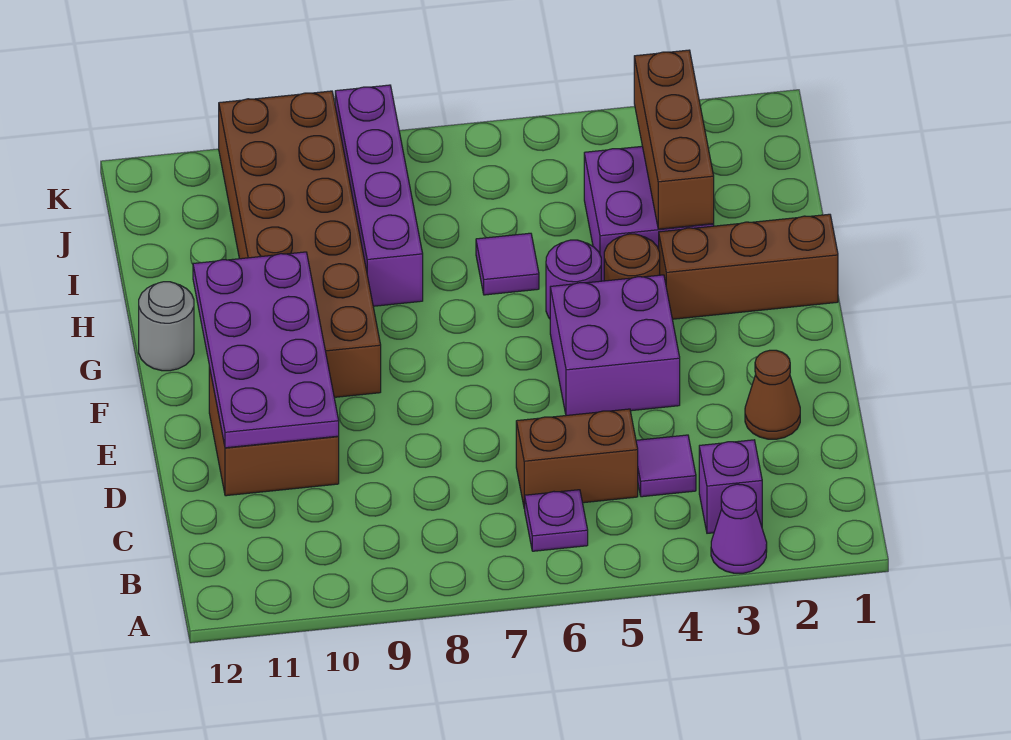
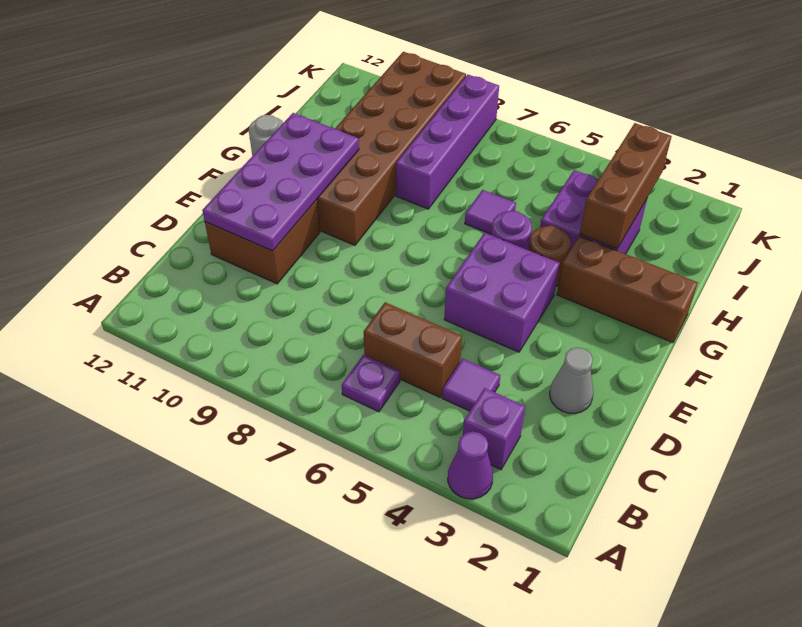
brown 1x1 cone [745,350,800,439] -> grey 1x1 cone [550,347,593,413]

